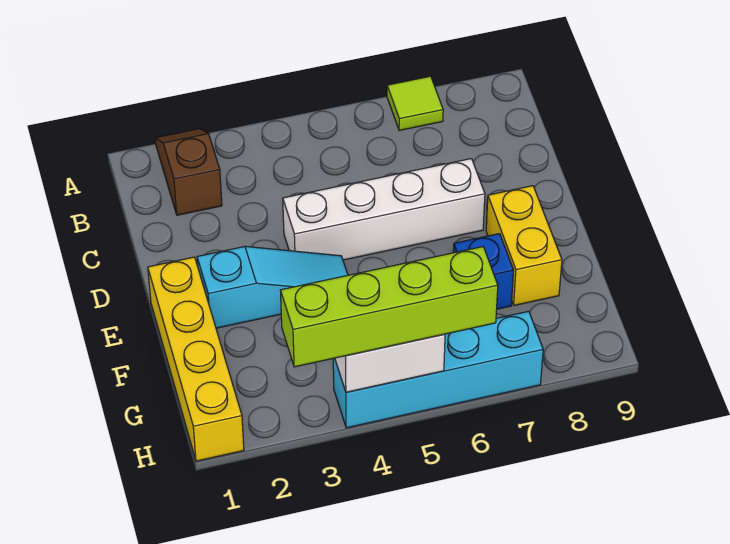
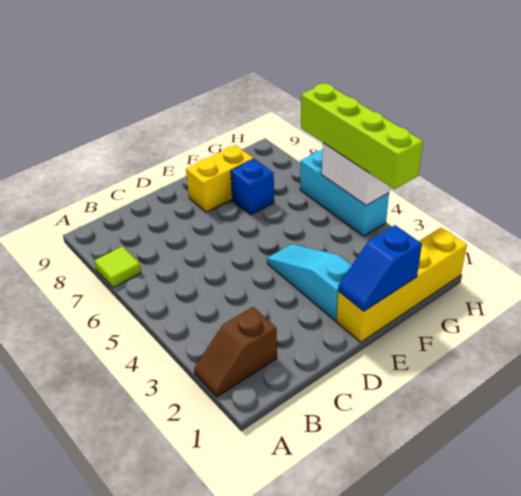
white 1x4 brick [283,159,485,260] -> none
none -> blue 1x2 slope [338,225,422,311]
cyan 1x4 brick [333,311,543,428] -> cyan 1x3 brick [300,149,389,236]

